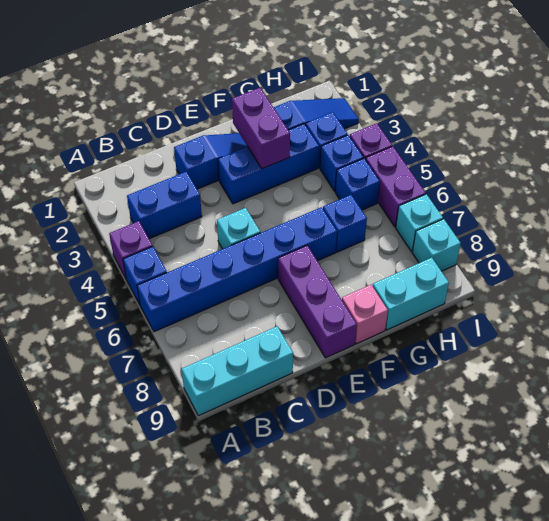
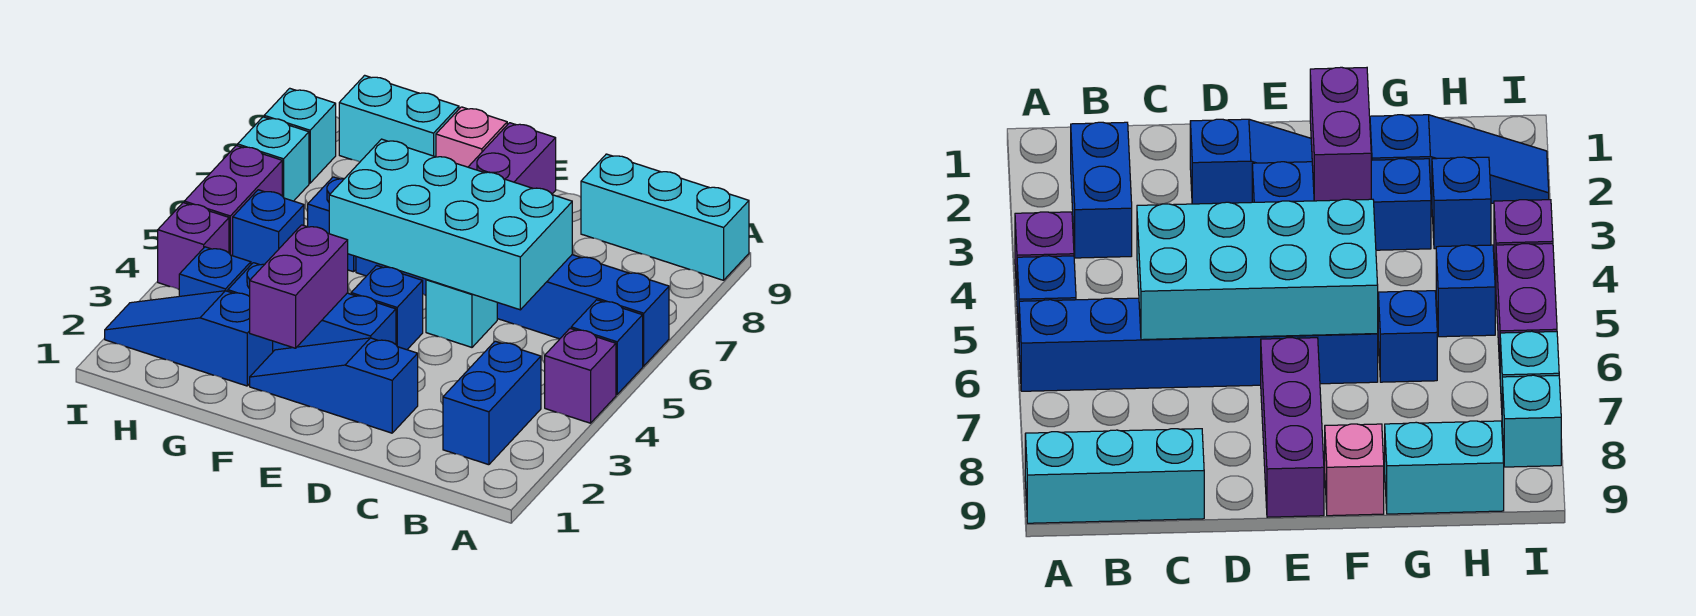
blue 1x2 brick [127,172,202,239] -> blue 1x2 brick turned to [443,341,541,465]
none -> cyan 2x4 brick [329,139,572,310]
blue 1x1 brick [320,135,364,191] -> blue 1x1 brick moved to [351,266,423,350]

